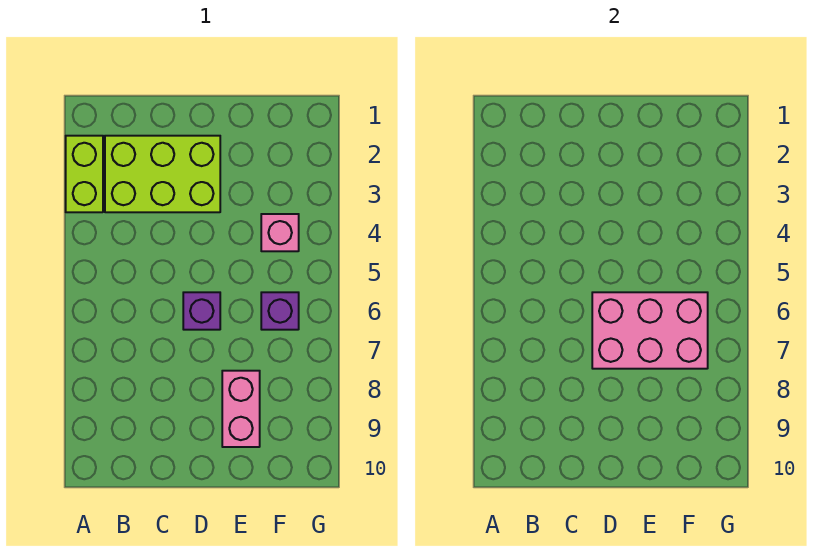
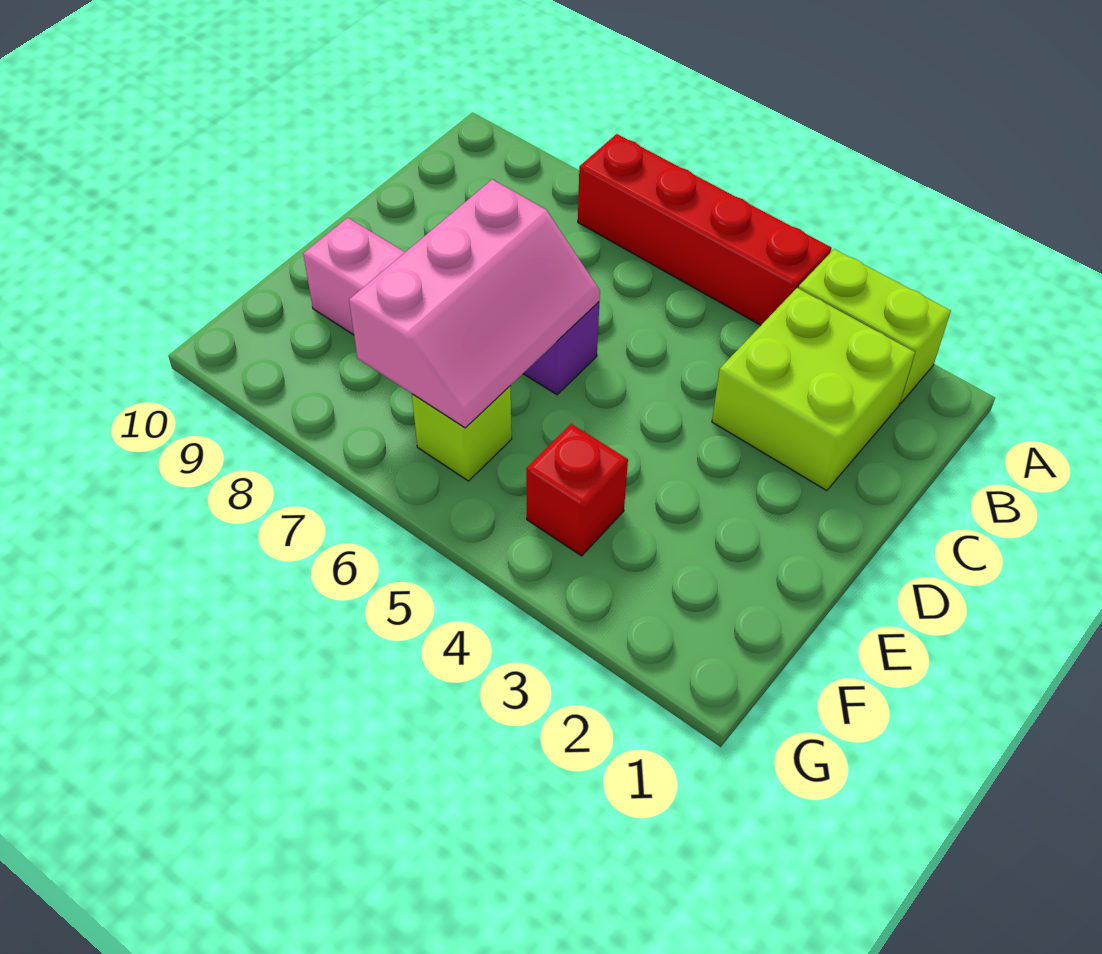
none -> red 1x4 brick [578,134,831,325]
lime 2x3 brick [105,136,220,212] -> lime 2x2 brick [712,288,915,491]
pink 2x3 brick [592,292,708,369] -> pink 2x3 slope [349,179,600,428]
pink 1x1 brick [261,214,299,251] -> red 1x1 brick [526,424,628,556]
purple 1x1 brick [261,292,299,330] -> lime 1x1 brick [412,386,512,481]

